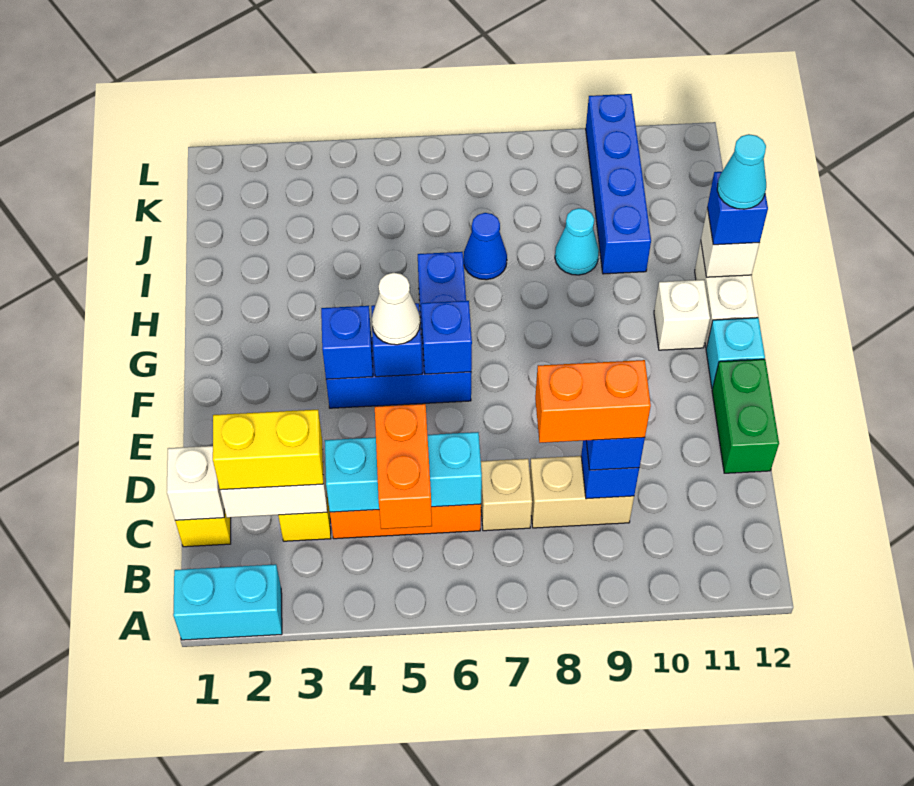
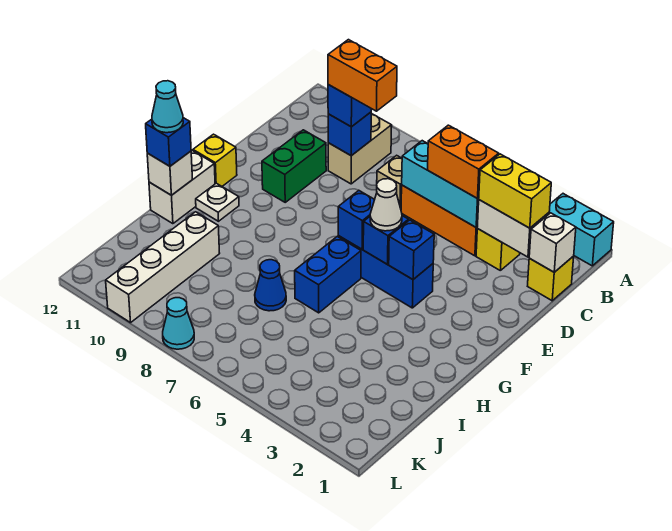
orange 1x2 brick [375,404,432,529] -> orange 1x2 brick turned to [428,125,499,199]
tan 1x2 brick [530,456,634,528] -> tan 1x2 brick turned to [328,113,392,184]
green 1x2 brick [712,359,779,473] -> green 1x2 brick moved to [262,130,326,202]
cyan 1x1 brick [706,318,765,389] -> yellow 1x1 brick [193,134,237,186]
white 1x1 brick [654,280,710,350] -> white 1x1 plate [196,183,239,221]
cyan 1x1 cone [555,208,599,275] -> cyan 1x1 cone moved to [163,298,194,349]
blue 1x4 brick [586,94,651,274] -> white 1x4 brick [106,212,220,323]

